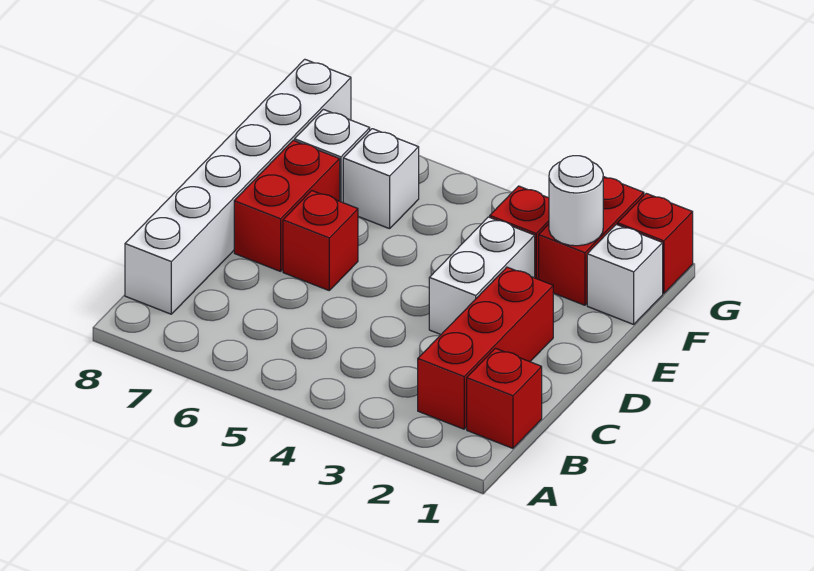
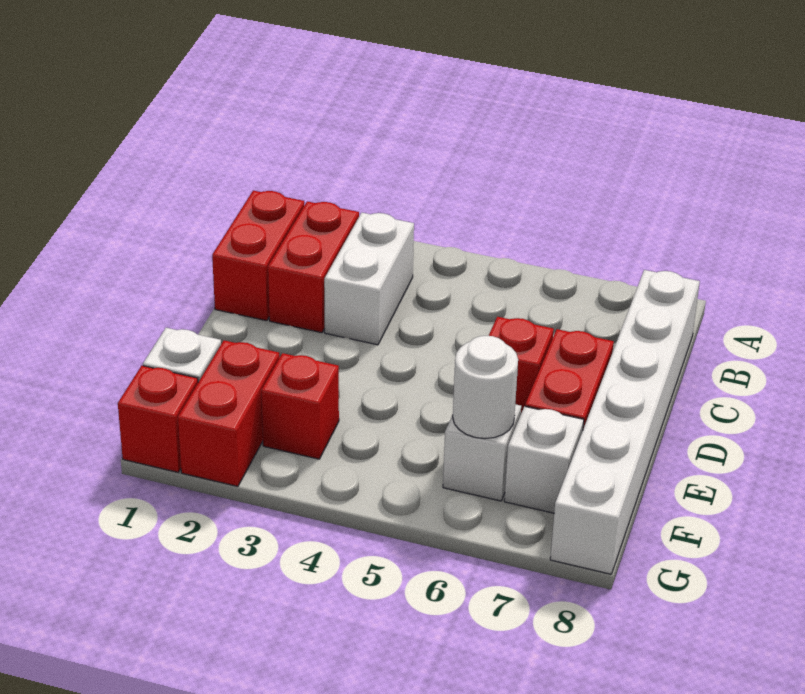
red 1x1 brick [467,348,542,448] -> red 1x2 brick [212,191,304,321]
red 1x3 brick [418,267,553,429] -> red 1x2 brick [268,201,359,333]
white 1x2 brick [429,217,535,334] -> white 1x2 brick moved to [324,213,414,345]
white 1x1 round brick [549,156,603,246] -> white 1x1 round brick moved to [453,336,518,439]

